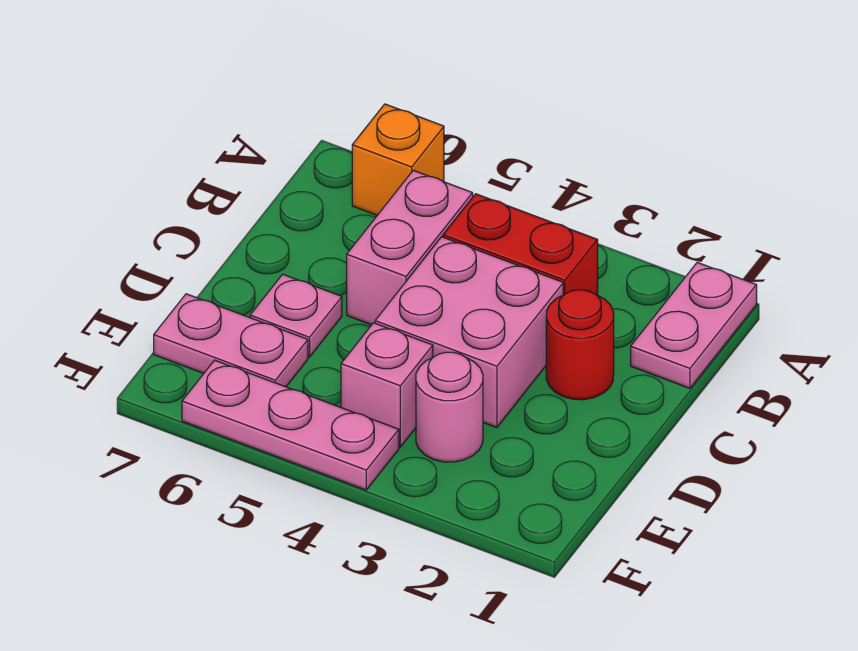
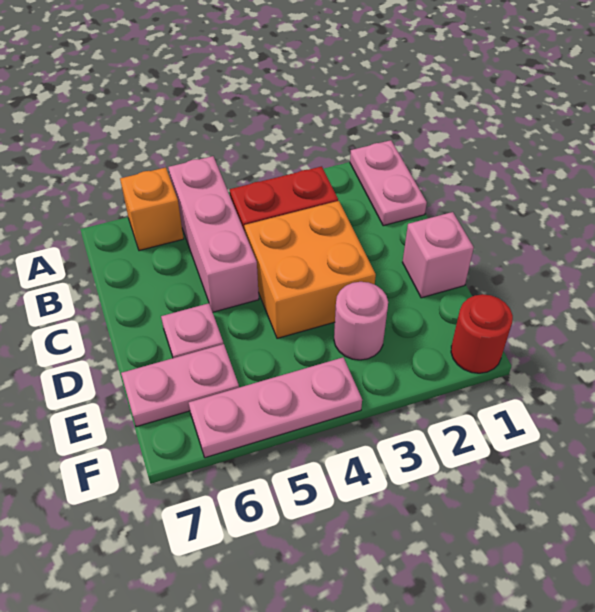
pink 1x2 brick [347,170,473,325] -> pink 1x3 brick [168,156,259,312]
red 1x1 round brick [546,290,614,400] -> red 1x1 round brick moved to [451,294,513,373]
pink 2x2 brick [375,237,563,427] -> orange 2x2 brick [244,201,376,338]
pink 1x1 brick [341,323,433,447] -> pink 1x1 brick moved to [402,212,474,298]

